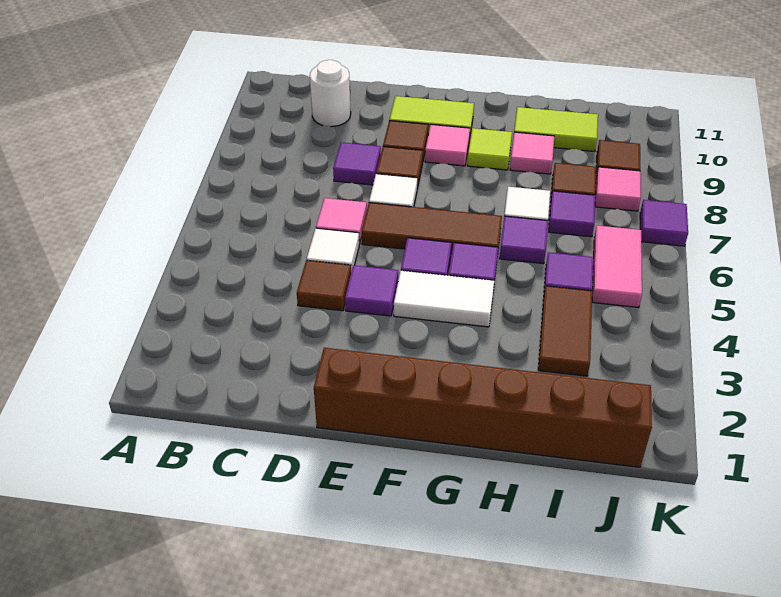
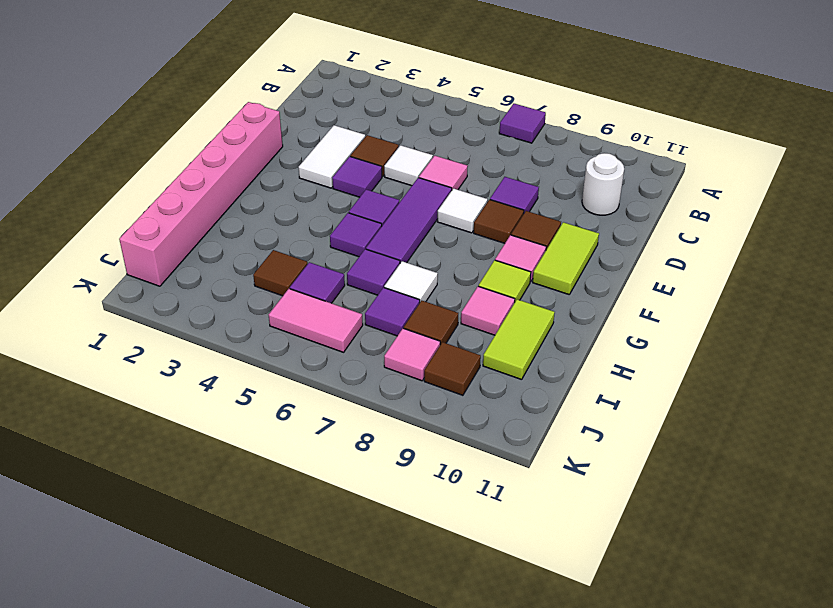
brown 1x6 brick [314,348,652,467] -> pink 1x6 brick [119,102,283,286]
brown 1x3 tile [362,203,502,254] -> purple 1x3 tile [366,178,452,263]
white 1x2 tile [394,271,494,327] -> white 1x2 tile moved to [299,125,365,188]
brown 1x2 tile [538,286,592,376] -> brown 1x1 tile [253,250,308,296]
purple 1x1 tile [640,200,688,246] -> purple 1x1 tile moved to [499,104,546,143]

